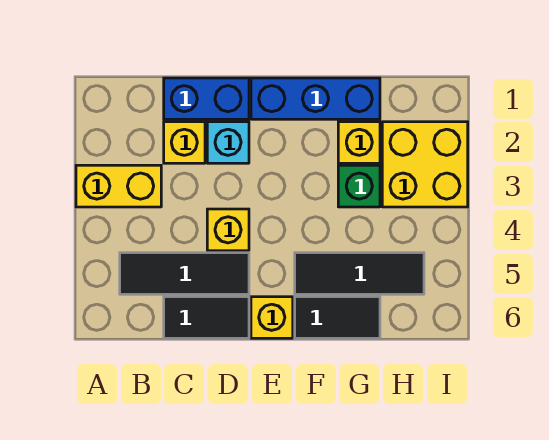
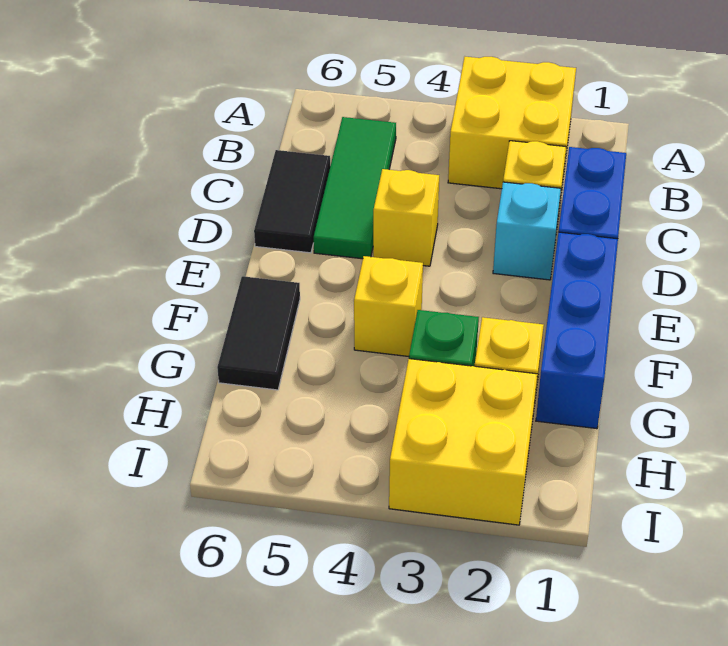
yellow 1x2 brick [76,165,161,207] -> yellow 2x2 brick [448,57,576,189]
black 1x3 tile [120,253,249,294] -> green 1x3 tile [314,117,396,259]
yellow 1x1 brick [251,297,293,338] -> yellow 1x1 brick moved to [354,256,423,357]
black 1x3 tile [295,253,424,294] -> none

